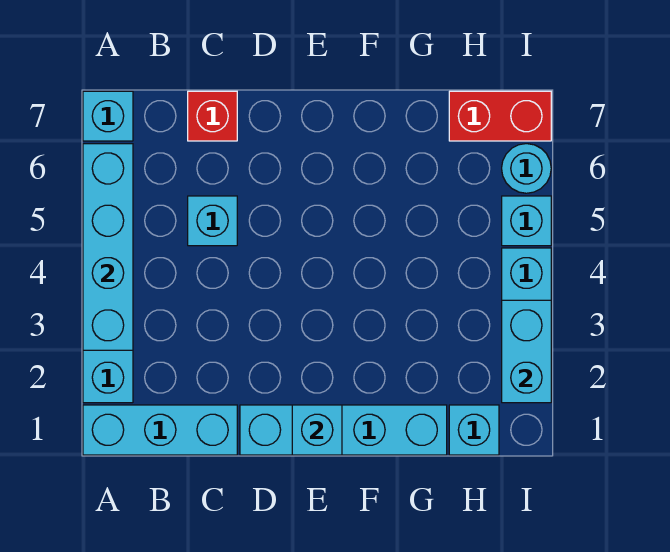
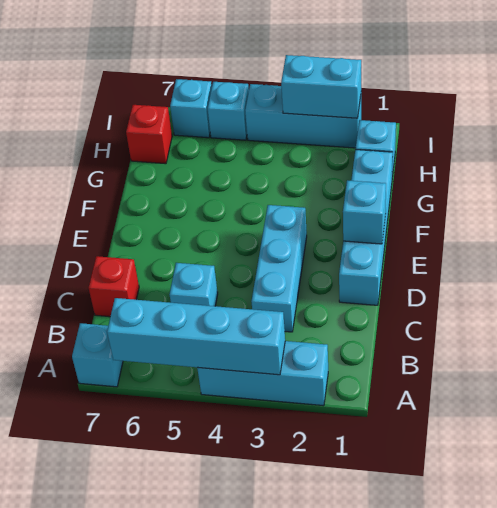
cyan 1x3 brick [83,405,237,455] -> cyan 1x3 brick moved to [251,205,307,332]
red 1x2 brick [449,91,551,141] -> red 1x1 brick [126,105,172,164]
cyan 1x1 round brick [502,144,551,193] -> cyan 1x1 brick [170,79,212,138]

